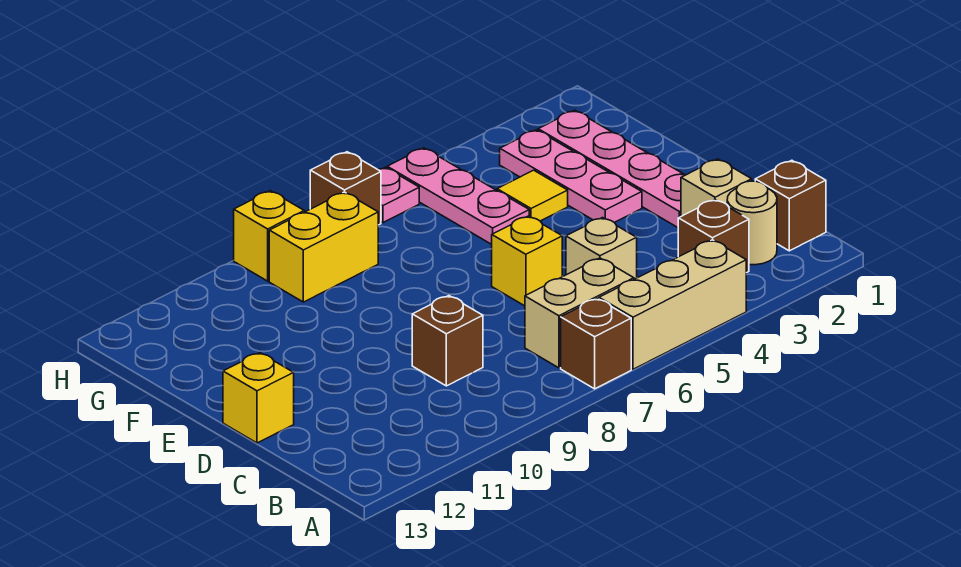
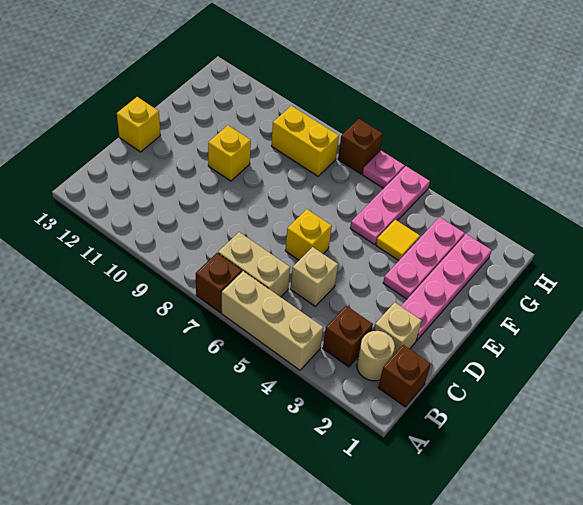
brown 1x1 brick [412,296,483,386] -> none
yellow 1x1 brick [234,191,304,281] -> yellow 1x1 brick moved to [208,125,251,181]

